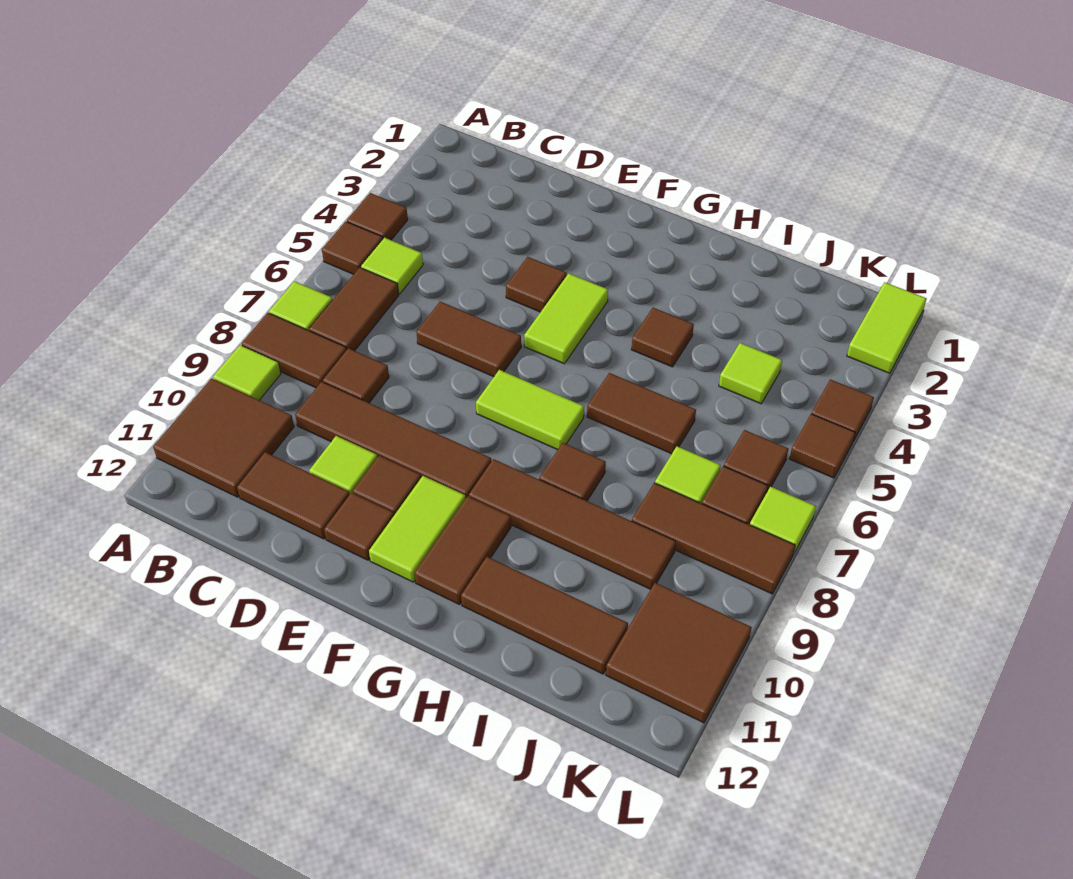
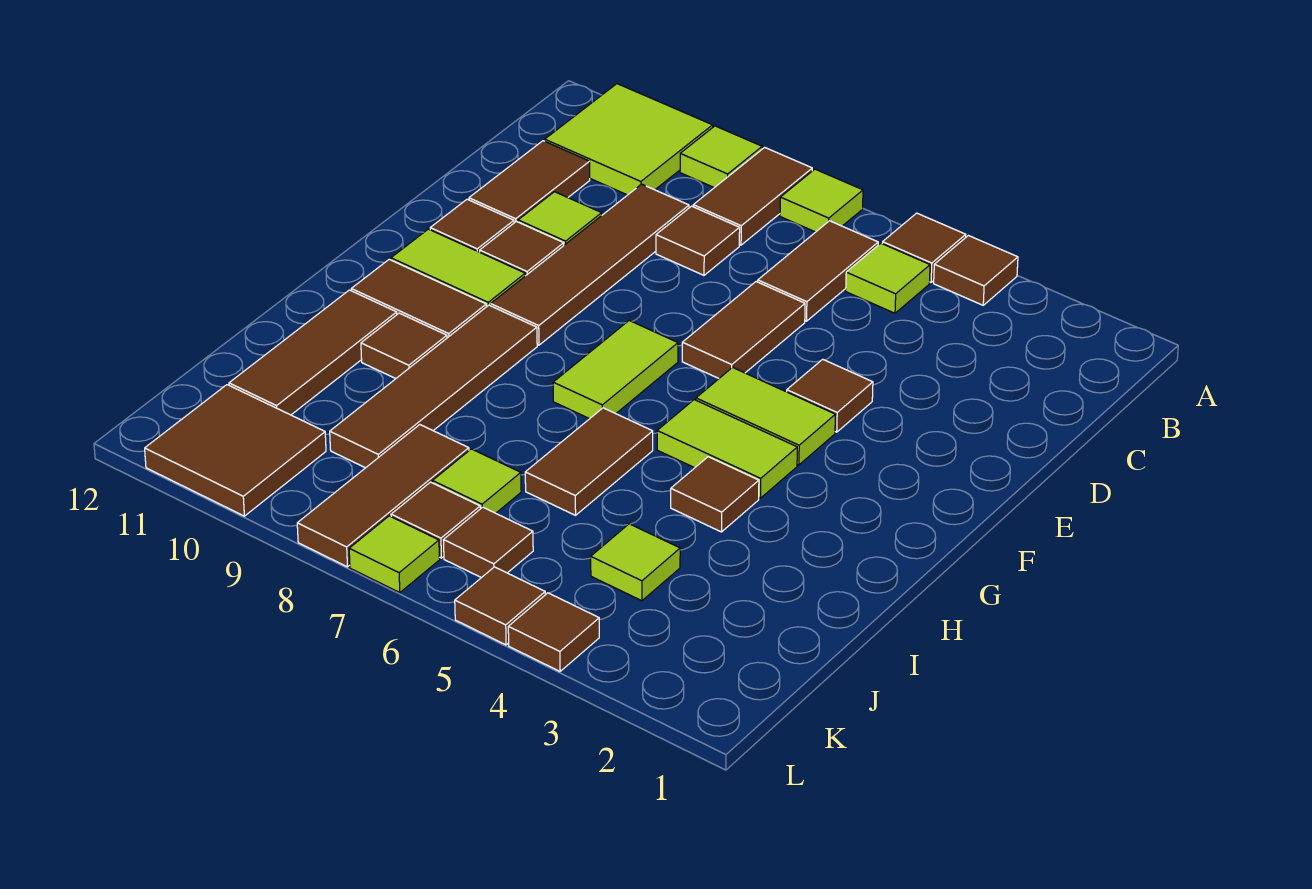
brown 2x2 tile [153,378,294,497] -> lime 2x2 tile [545,84,713,195]
brown 1x2 tile [309,268,399,351] -> brown 1x2 tile turned to [758,221,878,321]
brown 1x1 tile [539,443,606,501] -> brown 1x1 tile moved to [361,313,447,379]
lime 1x2 tile [847,282,927,373] -> lime 1x2 tile moved to [657,400,797,498]

